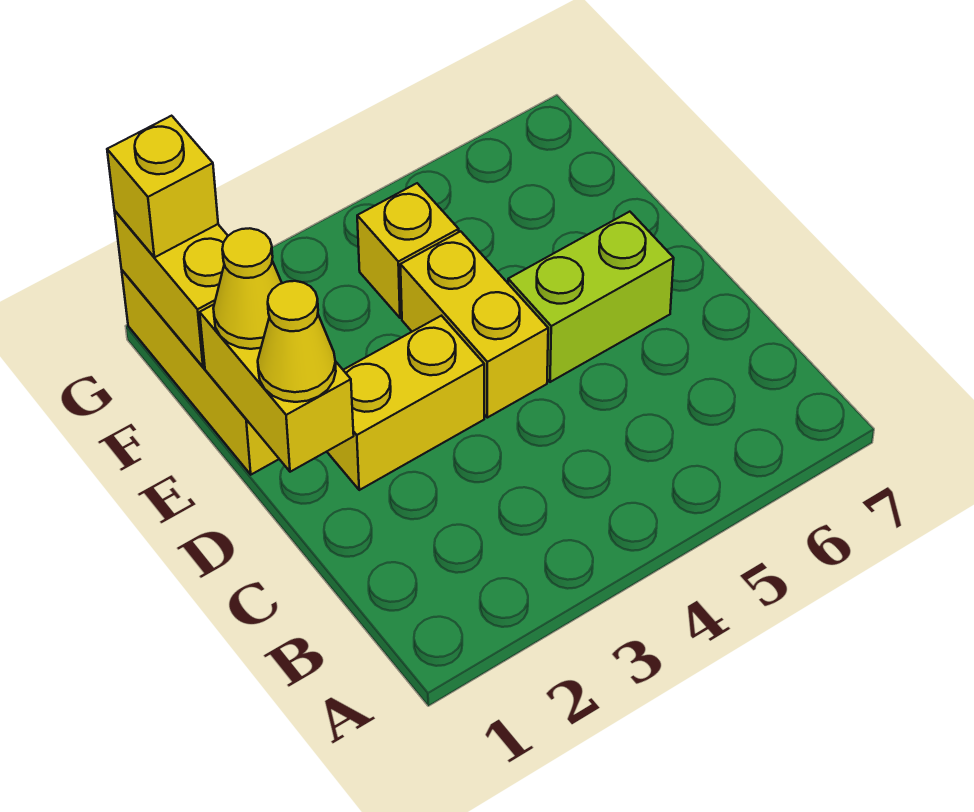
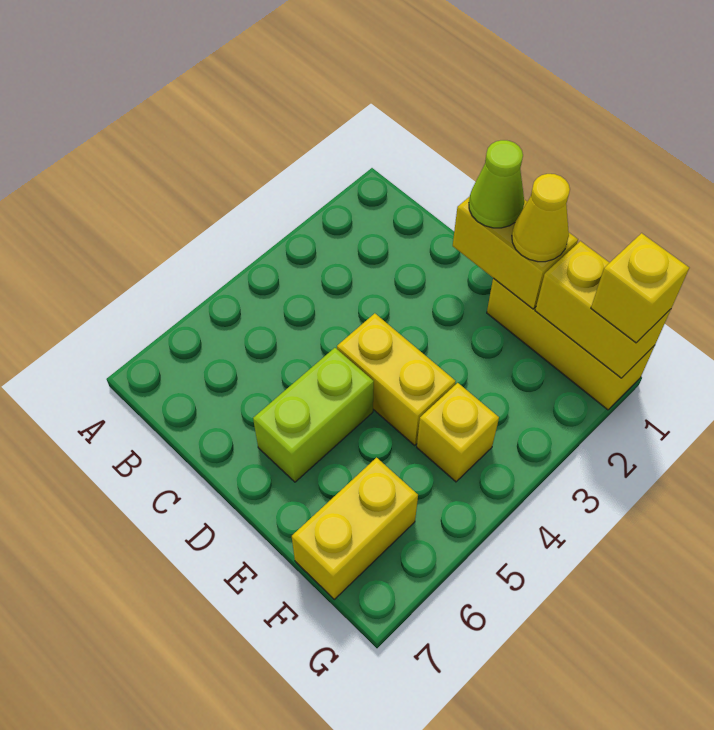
yellow 1x1 cone [258,281,336,402] -> lime 1x1 cone [469,140,524,228]
yellow 1x2 brick [327,316,484,490] -> yellow 1x2 brick moved to [292,458,418,599]

